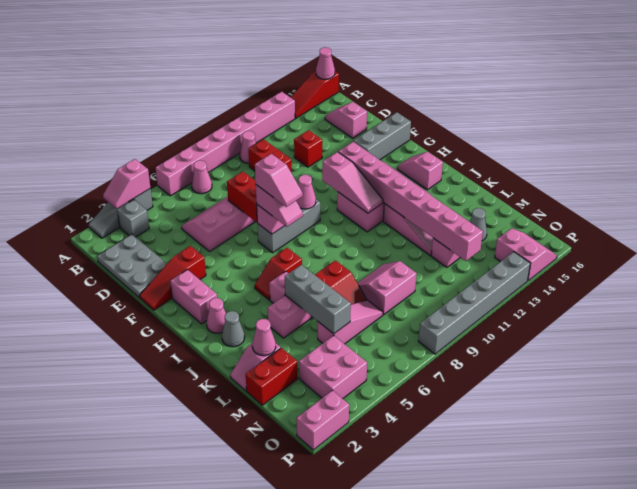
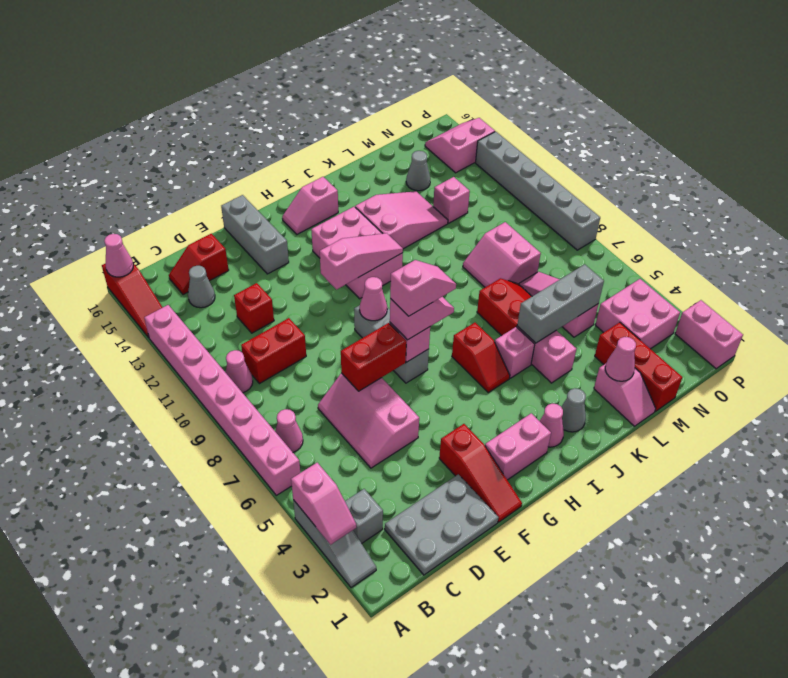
none -> grey 1x1 cone [188,266,215,308]
pink 1x2 slope [325,102,367,138] -> red 1x2 slope [169,234,229,295]
pink 1x8 brick [338,142,483,261] -> none
red 1x2 brick [246,348,298,405] -> red 1x3 brick [595,322,682,411]

